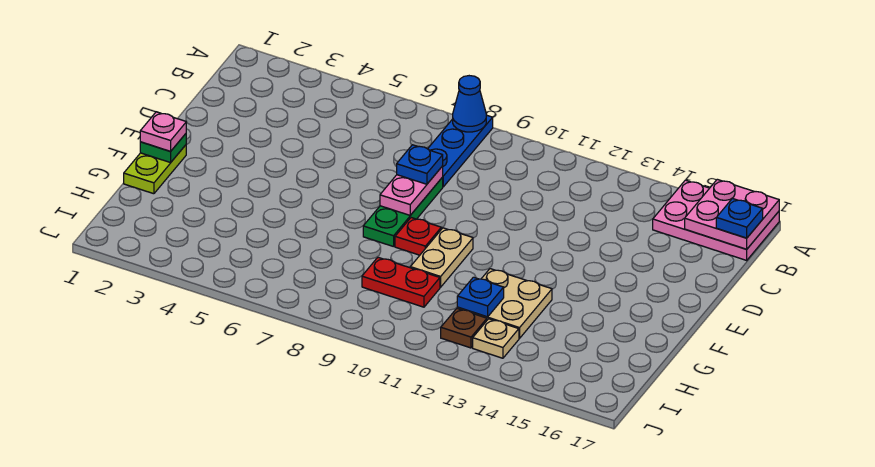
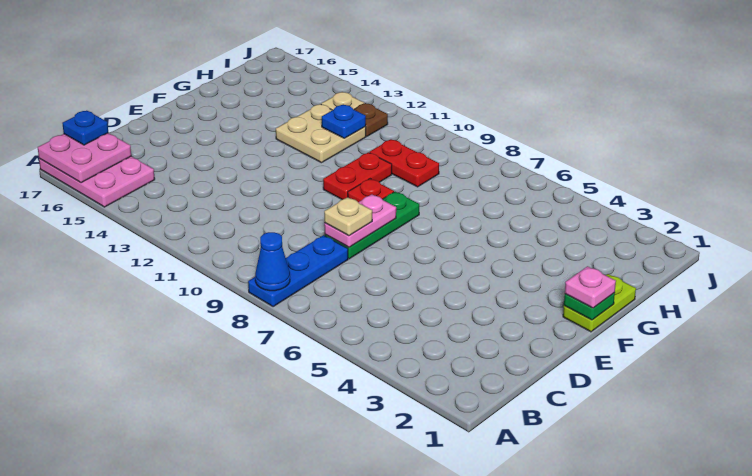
blue 1x1 plate [397,145,443,184] -> tan 1x1 plate [324,197,372,236]
tan 1x2 plate [410,228,473,287] -> red 1x2 plate [323,152,392,200]

